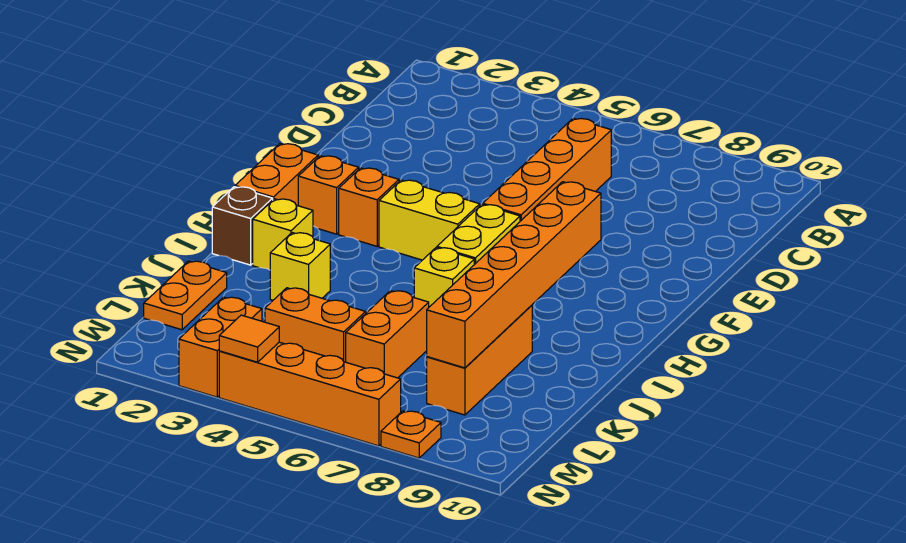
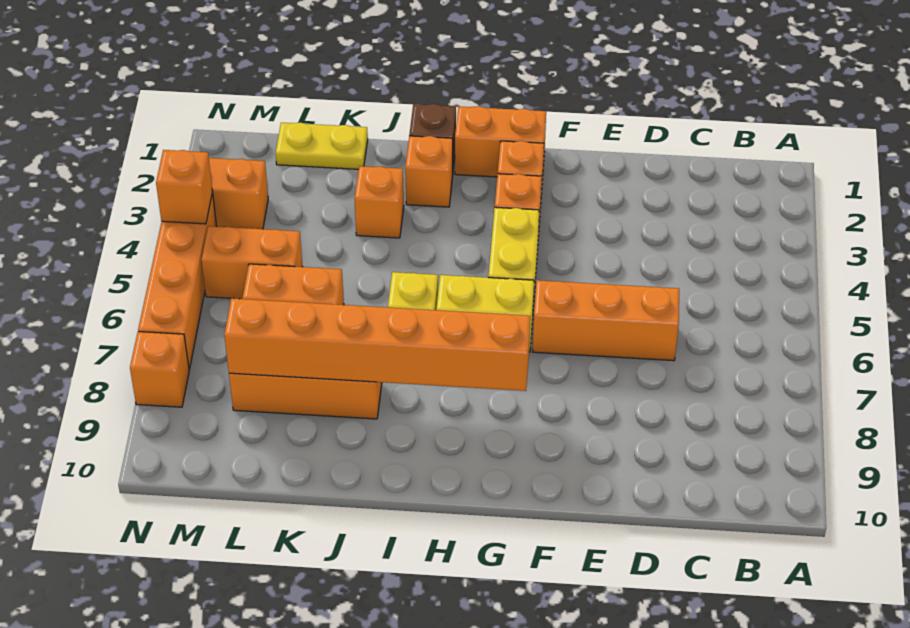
orange 1x4 brick [483,118,611,221] -> orange 1x3 brick [533,280,679,361]
yellow 1x1 brick [253,199,313,270] -> orange 1x1 brick [405,136,453,207]
yellow 1x1 brick [270,233,330,300] -> orange 1x1 brick [355,166,404,238]
orange 1x2 plate [144,261,227,330] -> yellow 1x2 plate [276,123,368,169]
orange 1x2 brick [265,288,366,362] -> orange 1x2 brick turned to [201,226,303,299]
orange 1x1 tile [219,315,279,362] -> orange 1x1 brick [156,150,213,224]
orange 1x1 plate [381,411,441,458] -> orange 1x1 brick [130,332,189,407]

